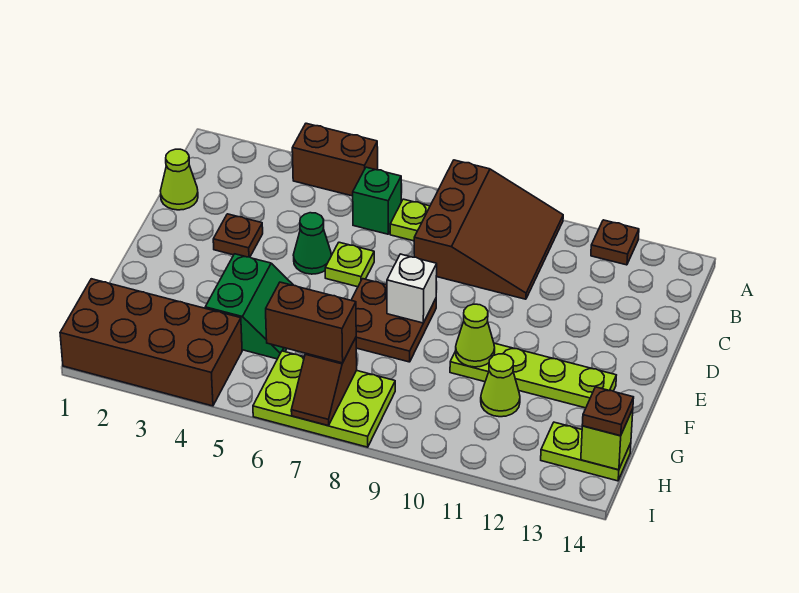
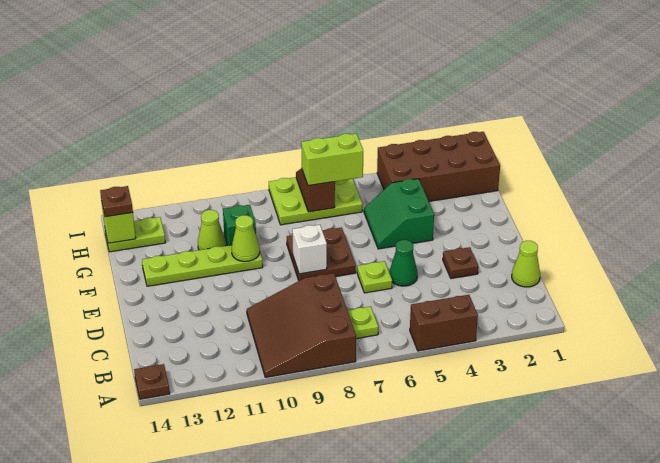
brown 1x1 plate [591,220,639,265] -> brown 1x1 plate moved to [134,364,170,399]
green 1x1 brick [353,167,401,234] -> green 1x1 brick moved to [223,205,256,246]
brown 1x2 brick [266,282,356,363] -> lime 1x2 brick [301,134,363,186]

